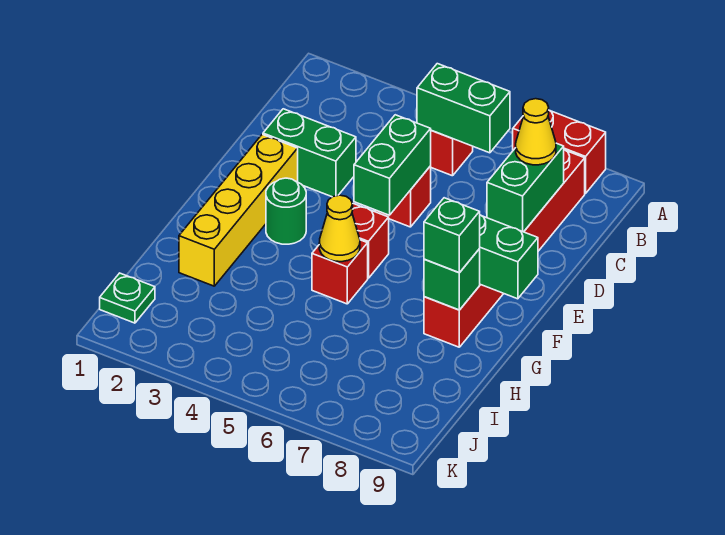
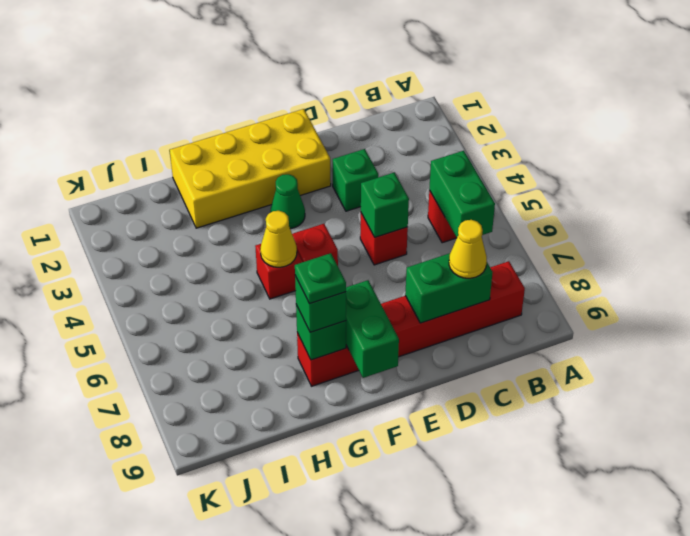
red 1x2 brick [513,111,606,193] -> none
green 1x2 brick [263,109,356,197] -> green 1x1 brick [333,149,378,211]
green 1x2 brick [354,115,431,215] -> green 1x1 brick [361,173,409,237]
yellow 1x4 brick [179,135,298,286] -> yellow 2x4 brick [170,109,331,228]
green 1x1 round brick [266,178,306,244] -> green 1x1 cone [270,174,305,229]
green 1x1 plate [100,273,155,323] -> green 1x1 plate moved to [295,253,346,304]

